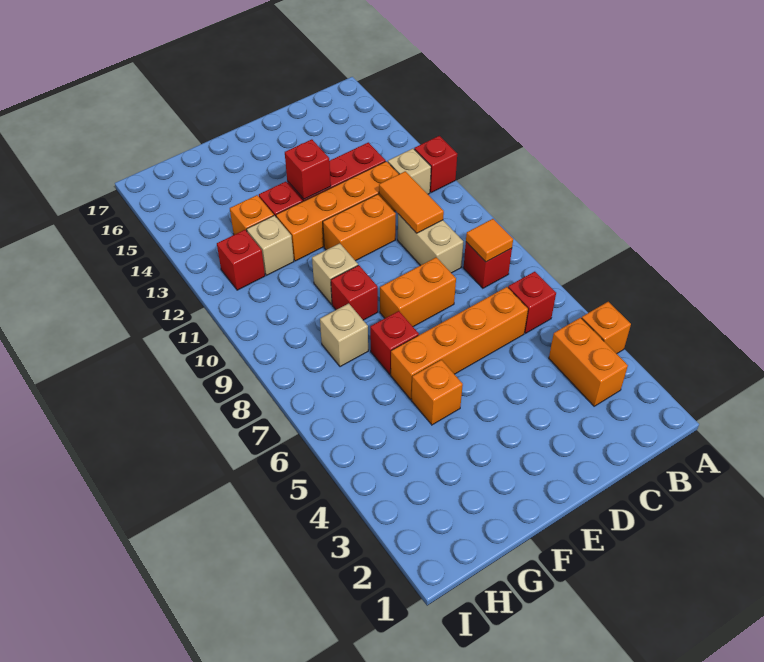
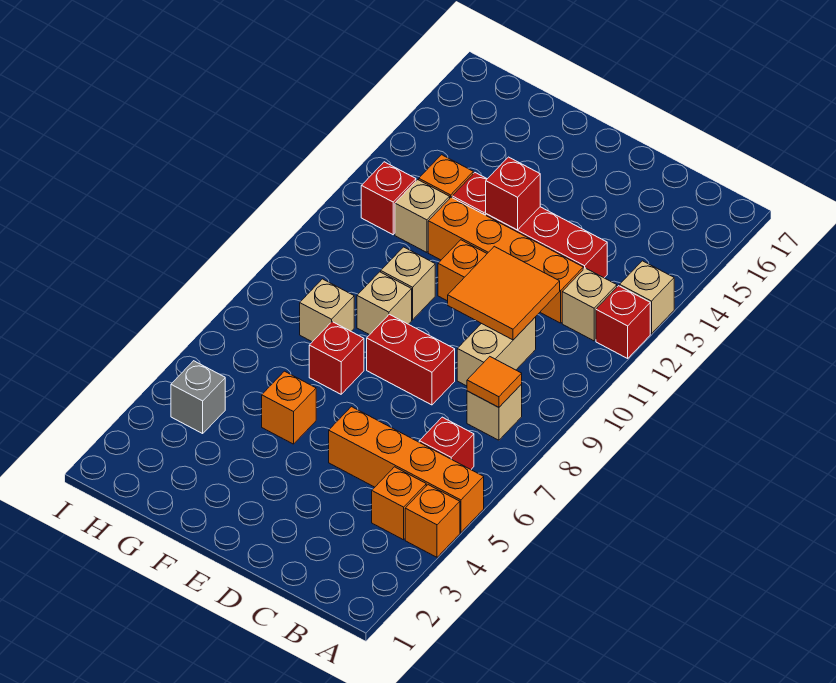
none -> tan 1x1 brick [620,261,674,334]
orange 1x2 brick [549,318,628,406] -> orange 1x1 brick [372,467,426,540]
red 1x1 brick [464,242,512,288] -> tan 1x1 brick [467,384,522,440]
orange 1x4 brick [391,287,528,399] -> orange 1x4 brick moved to [329,407,484,533]
orange 1x2 tile [379,171,444,233] -> orange 2x2 tile [448,246,560,340]
orange 1x2 brick [380,257,456,327] -> red 1x2 brick [367,314,455,405]
red 1x1 brick [331,265,378,320] -> tan 1x1 brick [357,272,412,335]
none -> grey 1x1 brick [171,361,225,434]

